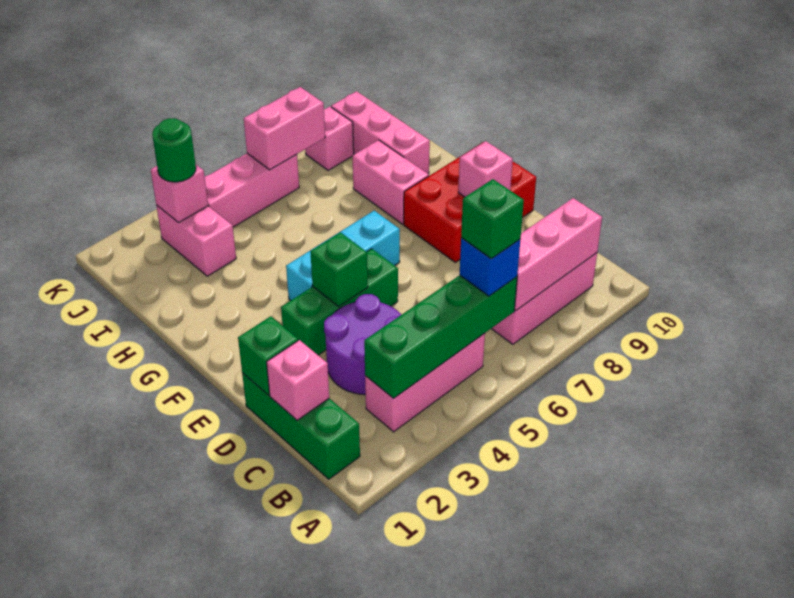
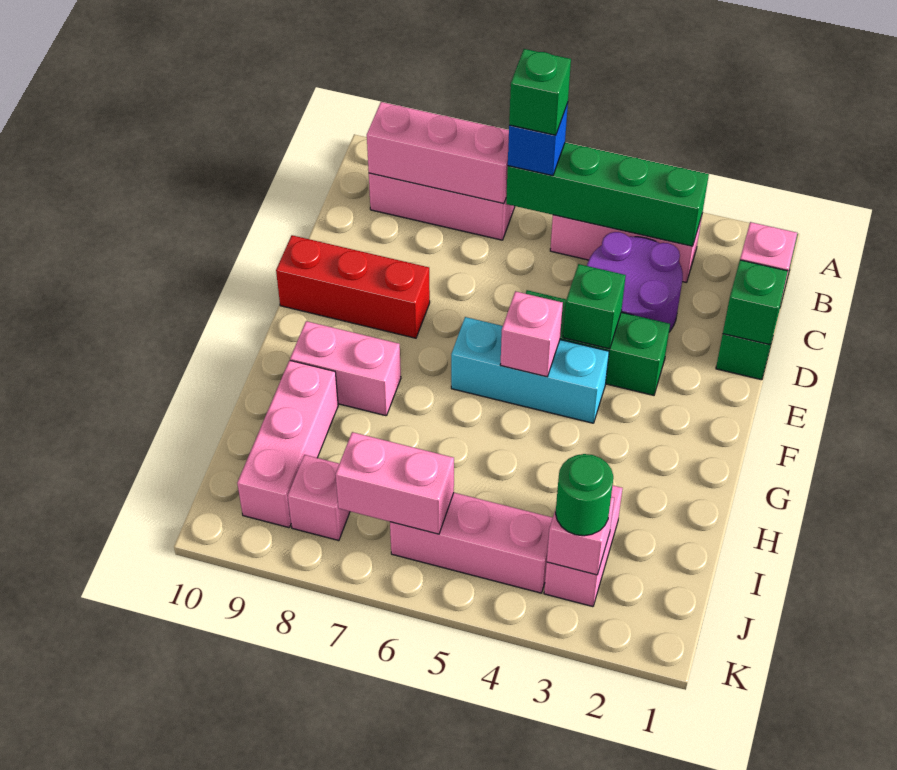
red 2x3 brick [404,142,536,262] -> red 1x3 brick [276,235,430,338]
pink 1x1 brick [458,141,513,197] -> pink 1x1 brick moved to [500,291,563,377]
pink 1x2 brick [352,140,429,224] -> pink 1x2 brick turned to [290,321,401,416]

